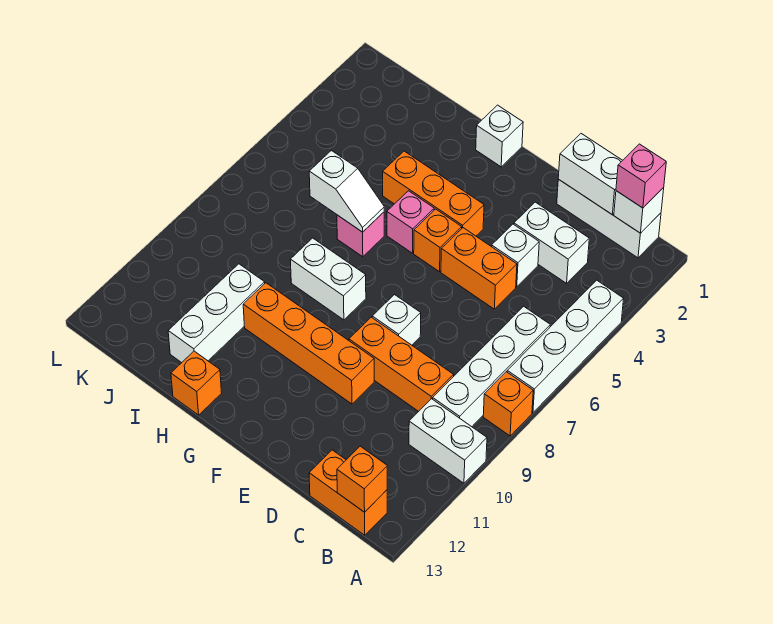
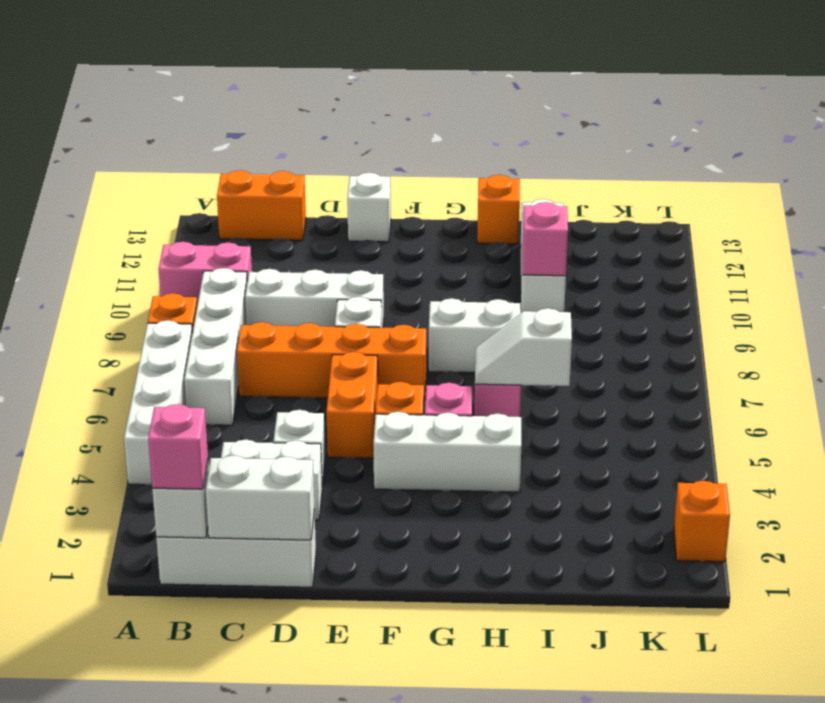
white 1x2 brick [409,399,487,483] -> pink 1x2 brick [158,242,252,305]
orange 1x1 brick [337,446,387,512] -> orange 1x1 brick moved to [674,481,730,562]
orange 1x3 brick [349,317,454,411] -> white 1x3 brick [245,269,384,328]
orange 1x2 brick [441,228,517,309] -> orange 1x2 brick turned to [326,352,378,458]
orange 1x4 brick [243,283,374,404] -> orange 1x4 brick moved to [237,322,426,400]
orange 1x3 brick [383,151,484,236] -> white 1x3 brick [373,412,521,492]
white 1x1 brick [476,105,523,167] -> white 1x1 brick moved to [347,173,391,242]
none -> pink 1x1 brick [522,202,568,276]

